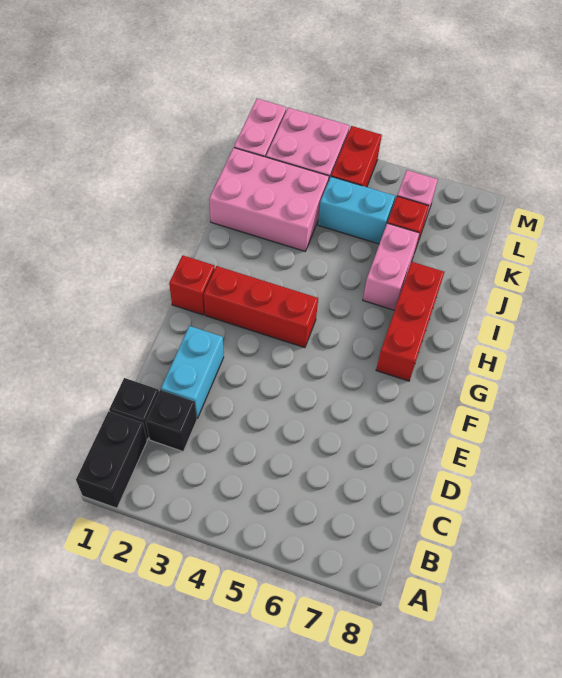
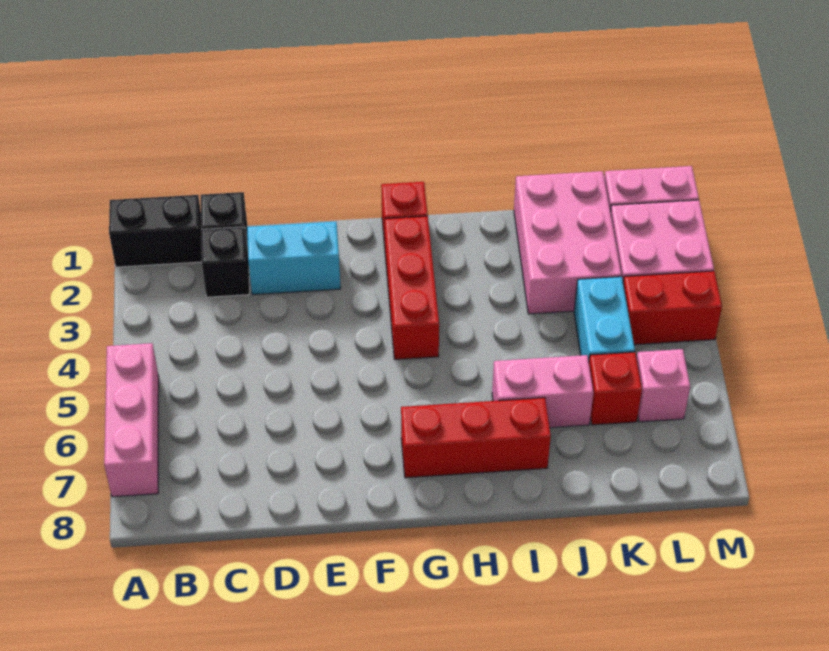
none -> pink 1x3 brick [104,343,159,497]

